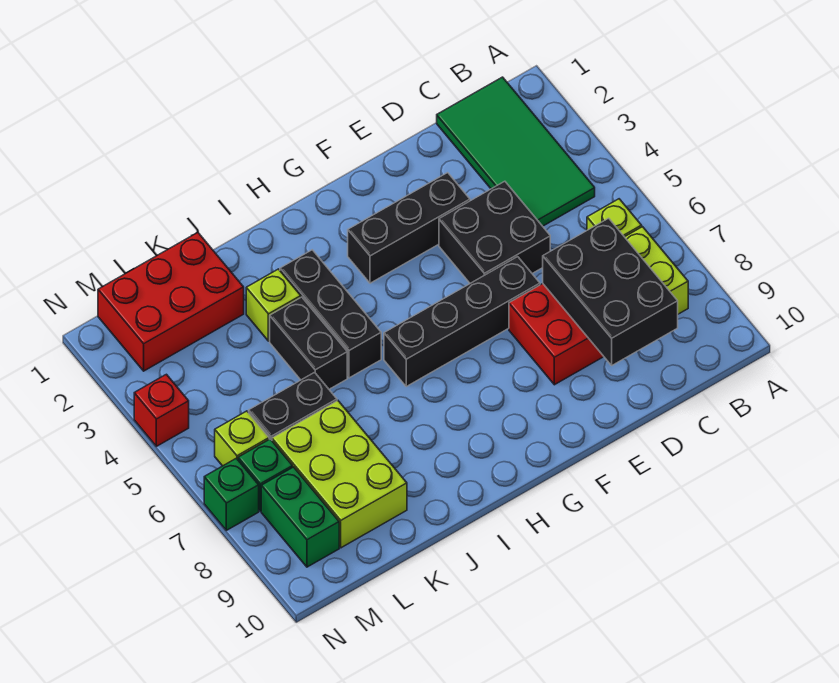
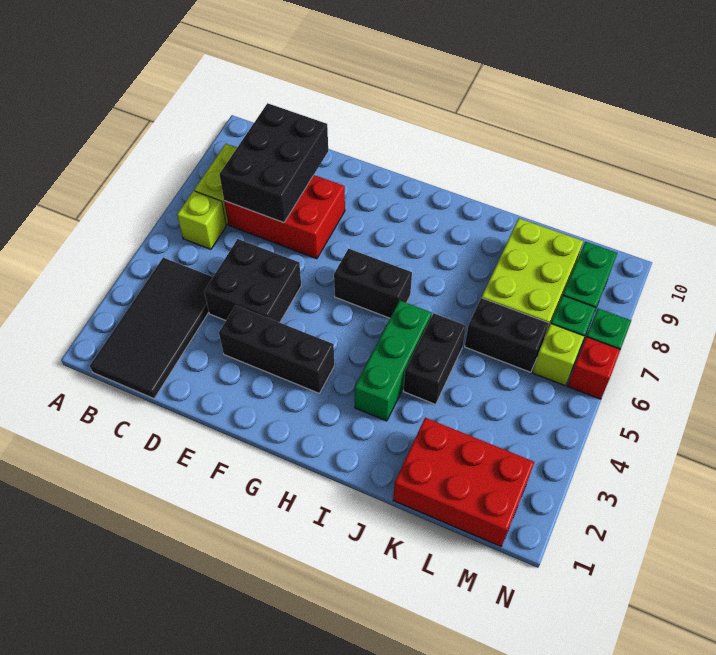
green 2x4 tile [437,77,595,226] -> black 2x4 tile [90,258,213,398]
black 1x4 brick [384,257,540,386] -> black 1x2 brick [334,249,412,318]
black 1x3 brick [280,250,381,378] -> green 1x3 brick [354,301,432,421]
lime 1x1 brick [246,269,301,341] -> none
red 1x1 brick [134,374,189,446] -> red 1x1 brick moved to [567,337,620,399]

